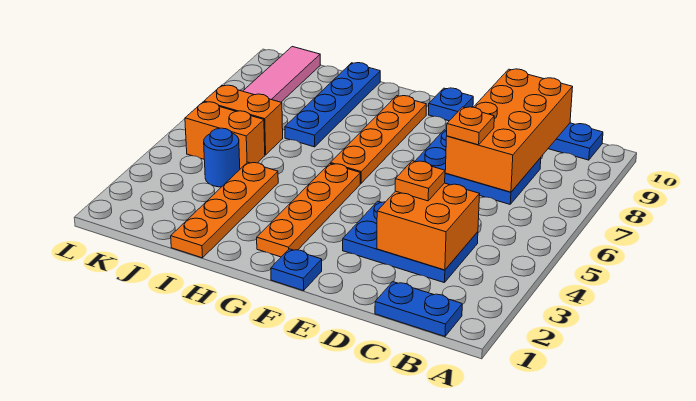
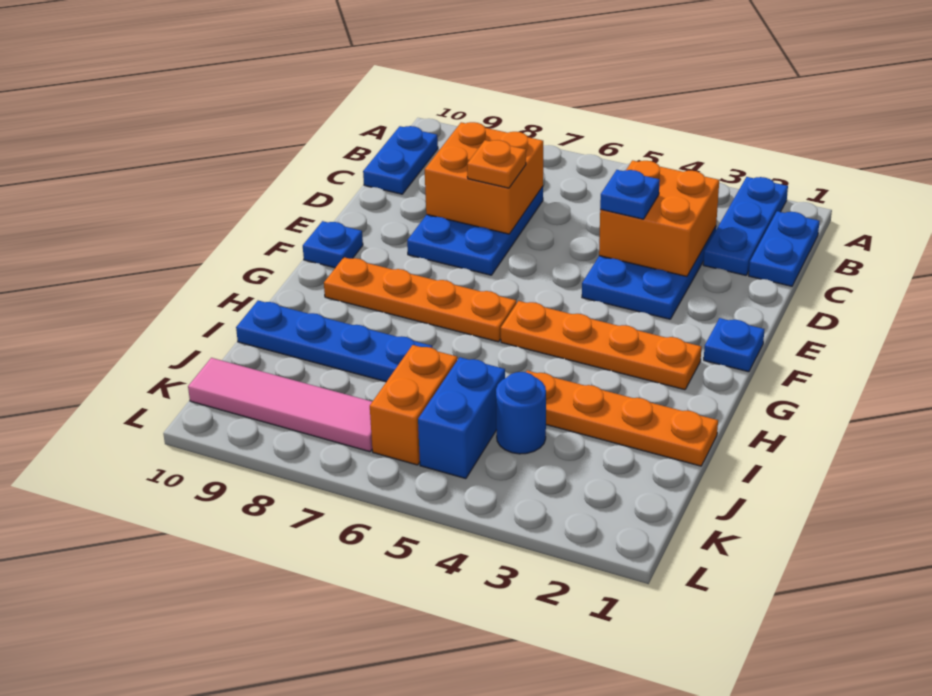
none -> blue 1x3 plate [703,177,788,275]
orange 2x4 brick [445,69,573,192] -> orange 2x2 brick [425,122,543,234]
orange 1x1 plate [395,161,445,201] -> blue 1x1 plate [600,170,660,219]
orange 1x2 brick [185,102,265,169] -> blue 1x2 brick [418,357,505,479]

